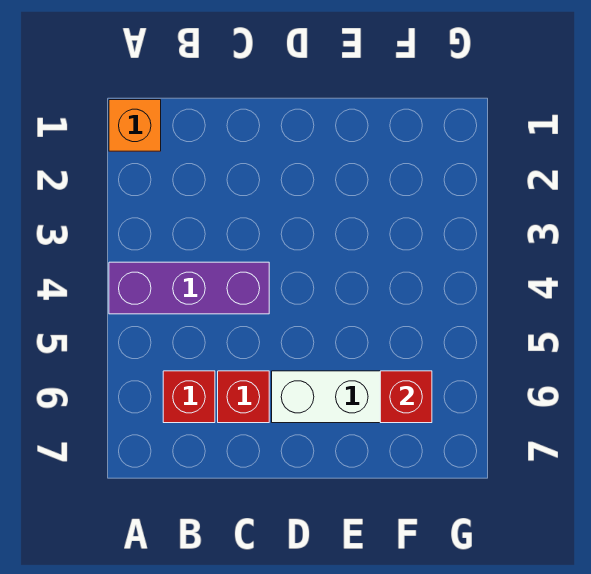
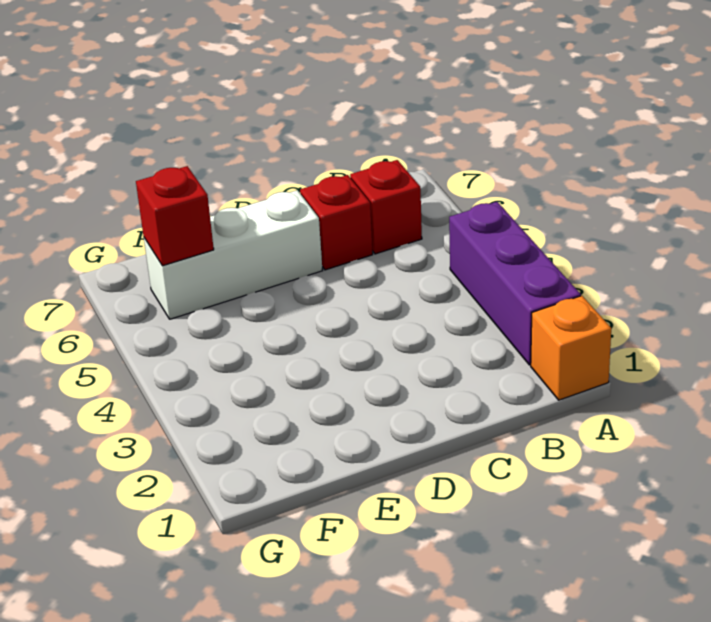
purple 1x3 brick [109,262,269,314] -> purple 1x3 brick turned to [449,202,581,365]

